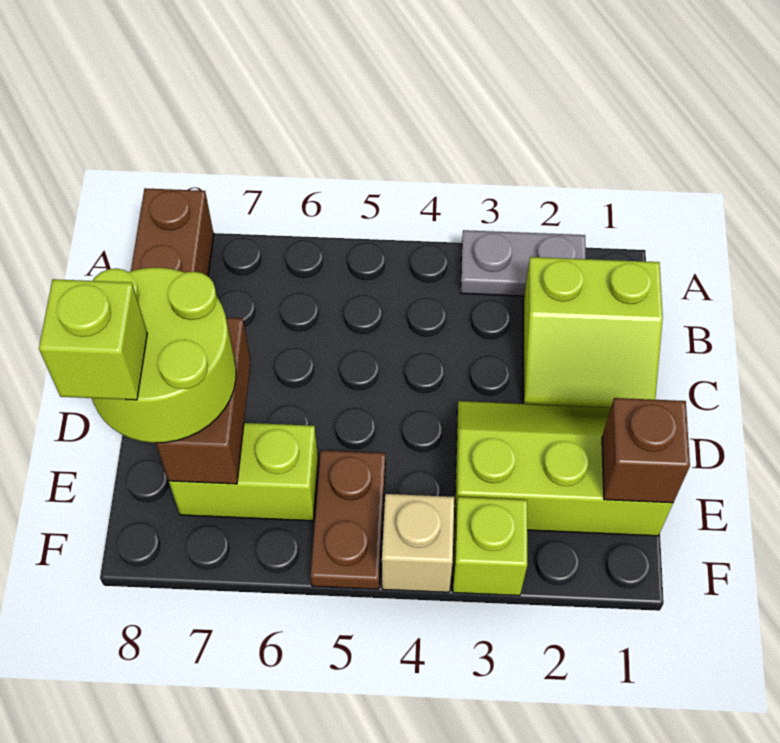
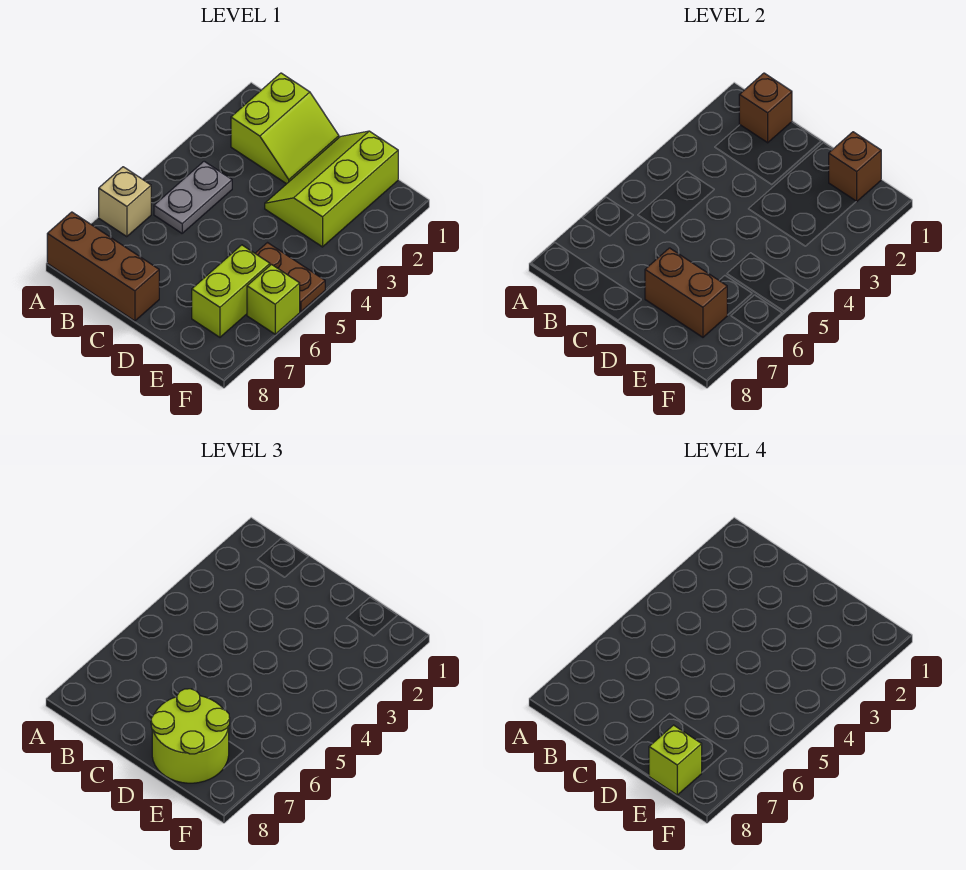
grey 1x2 plate [461,230,586,296] -> grey 1x2 plate moved to [154,161,232,233]
none -> brown 1x1 brick [739,73,792,143]
lime 1x1 brick [453,497,527,596] -> lime 1x1 brick moved to [247,265,300,334]
tan 1x1 brick [382,494,454,592] -> tan 1x1 brick moved to [99,167,151,237]

